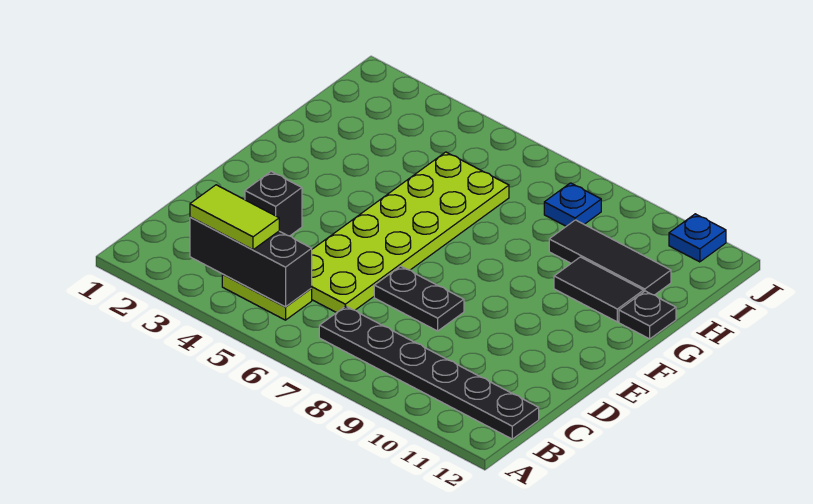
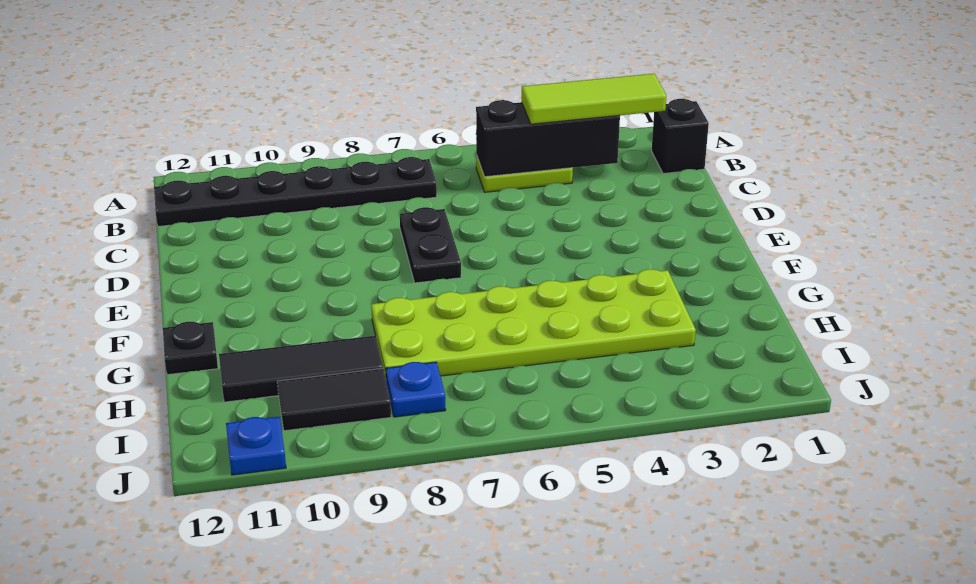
lime 1x2 tile [190,185,279,250] -> lime 1x3 tile [522,74,666,124]
lime 2x6 plate [311,152,509,313] -> lime 2x6 plate turned to [371,269,696,379]
black 1x1 brick [245,172,302,236] -> black 1x1 brick moved to [652,99,709,174]
black 1x2 plate [374,266,464,331] -> black 1x2 plate turned to [400,207,461,283]
black 1x2 tile [554,257,644,322] -> black 1x2 tile moved to [277,368,391,431]

